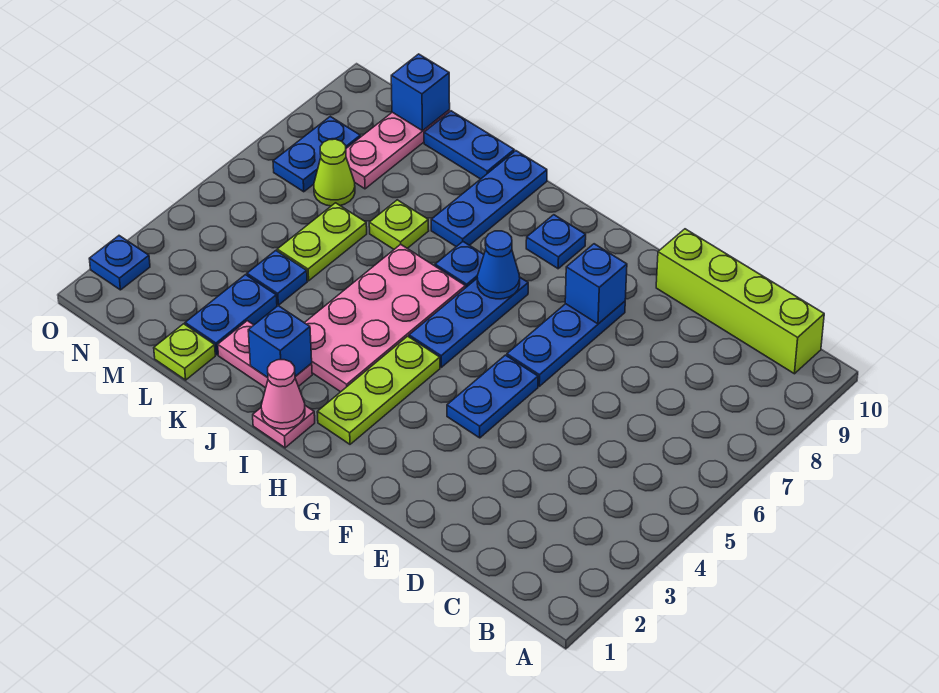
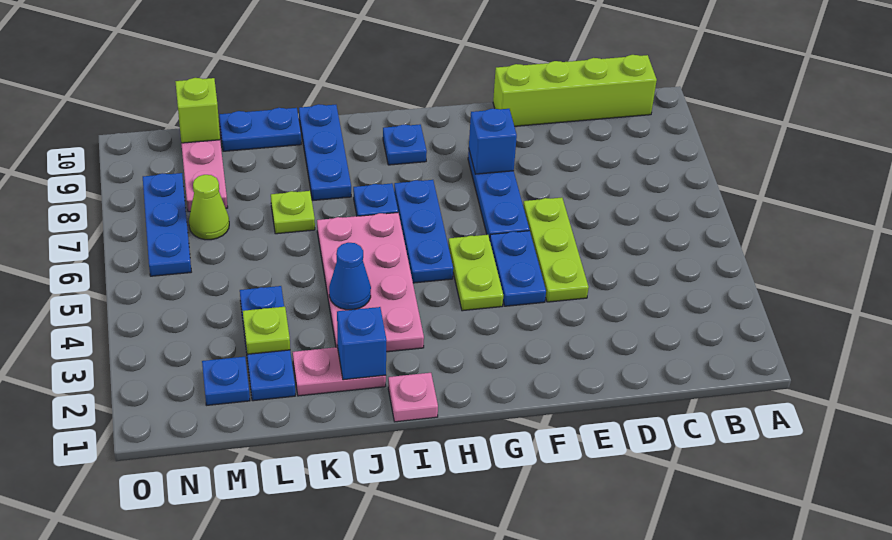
lime 1x3 plate [317,336,440,444] -> lime 1x3 plate moved to [523,198,589,302]
blue 1x1 cone [477,231,520,299] -> blue 1x1 cone moved to [329,243,371,310]
pink 1x1 cone [261,360,305,429] -> none
lime 1x1 plate [154,324,215,380] -> lime 1x1 plate moved to [243,307,290,354]
lime 1x2 plate [277,203,367,281] -> lime 1x2 plate moved to [448,235,503,311]
blue 1x1 brick [391,54,450,131] -> lime 1x1 brick [175,78,220,143]
blue 1x2 plate [273,116,360,192] -> blue 1x3 plate [143,173,191,276]
blue 1x1 plate [89,236,150,290] -> blue 1x1 plate moved to [202,357,250,405]

